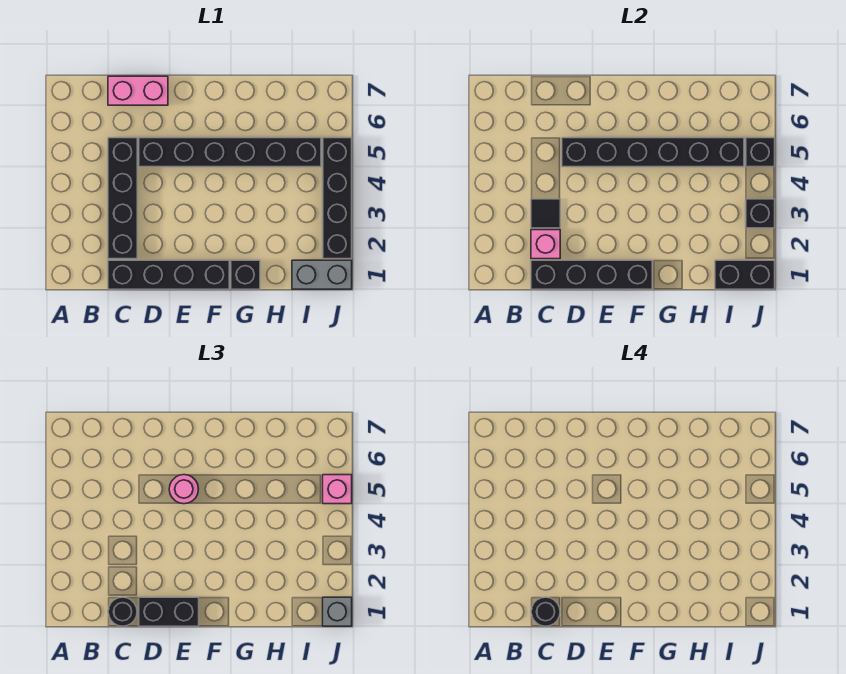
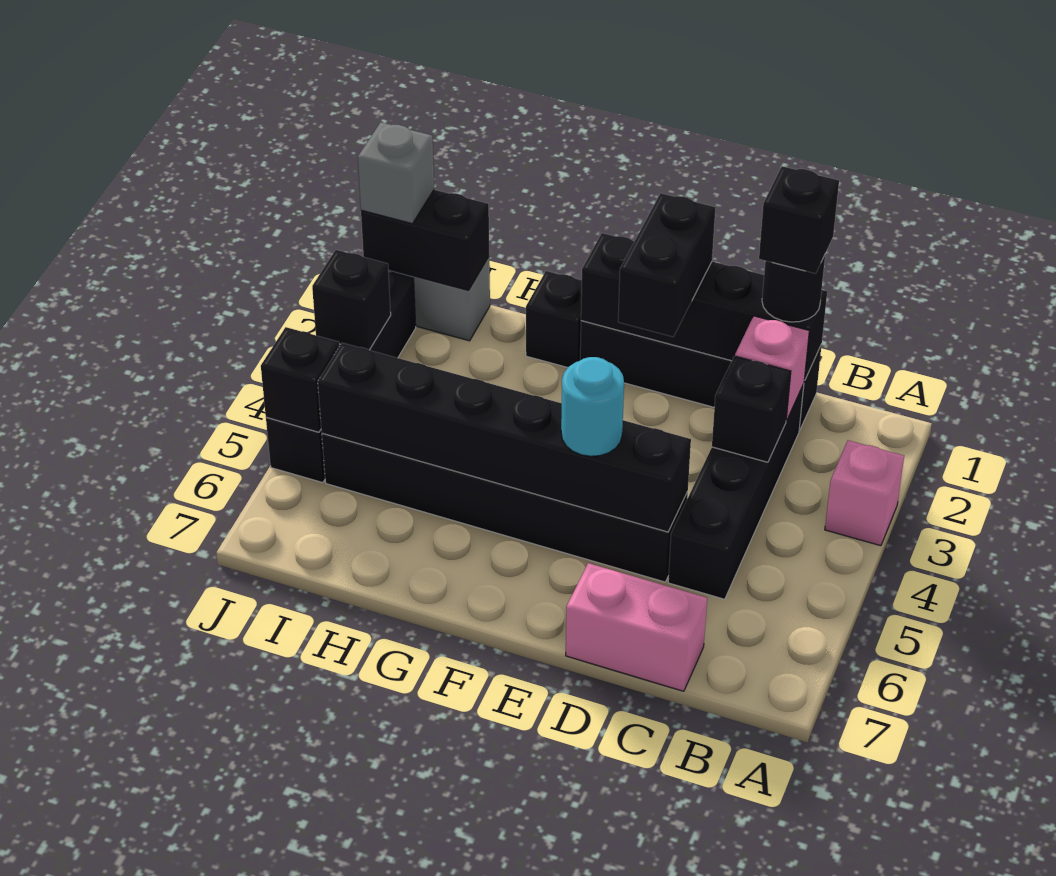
black 1x1 round brick [531,597,560,626] -> black 1x1 brick [759,166,839,274]
black 1x1 tile [531,199,560,228] -> black 1x1 brick [712,356,791,462]
black 1x2 brick [139,597,199,626] -> black 1x2 brick turned to [618,193,716,337]
pink 1x1 round brick [169,475,198,504] -> cyan 1x1 round brick [561,357,624,456]
pink 1x1 brick [323,475,352,504] -> pink 1x1 brick moved to [825,440,904,546]

